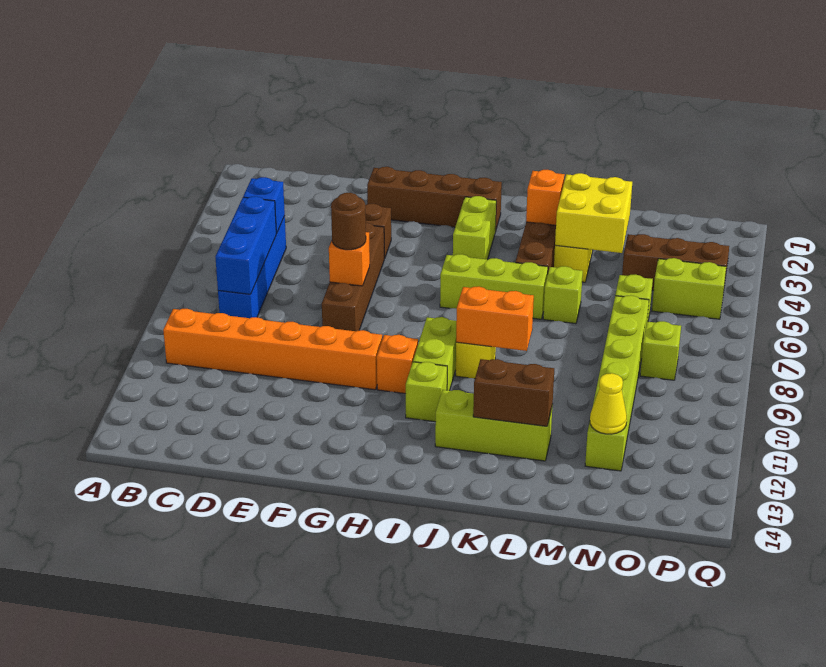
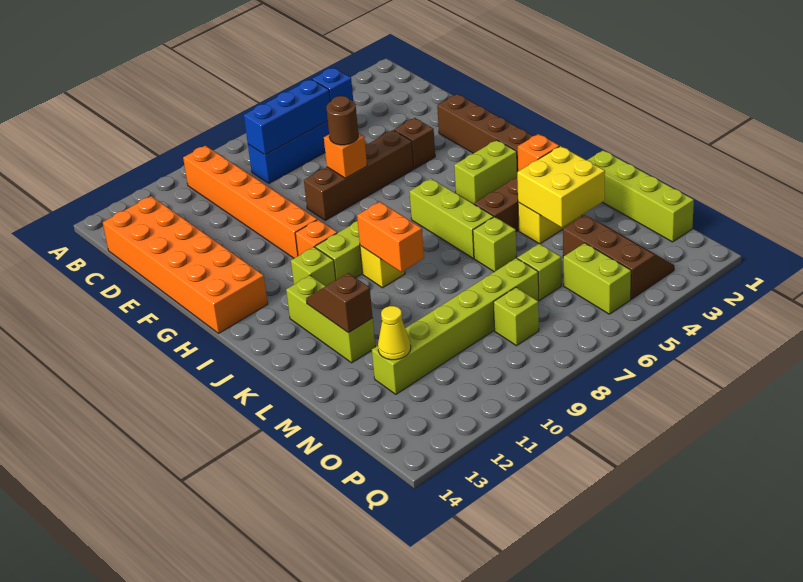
none -> orange 2x6 brick [103,196,268,333]
brown 1x2 brick [473,359,554,426] -> brown 1x2 slope [306,273,373,333]
none -> lime 1x4 brick [587,150,694,242]

